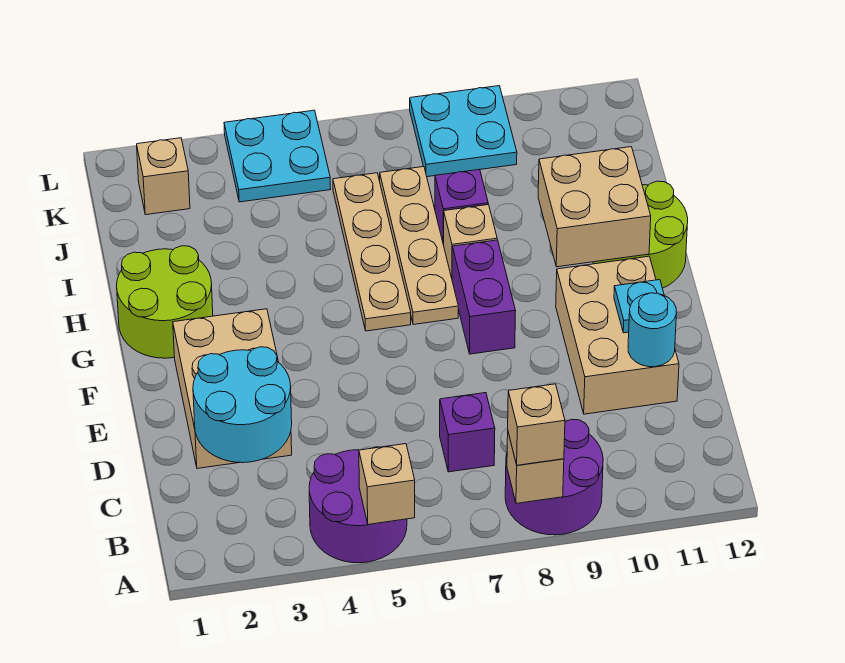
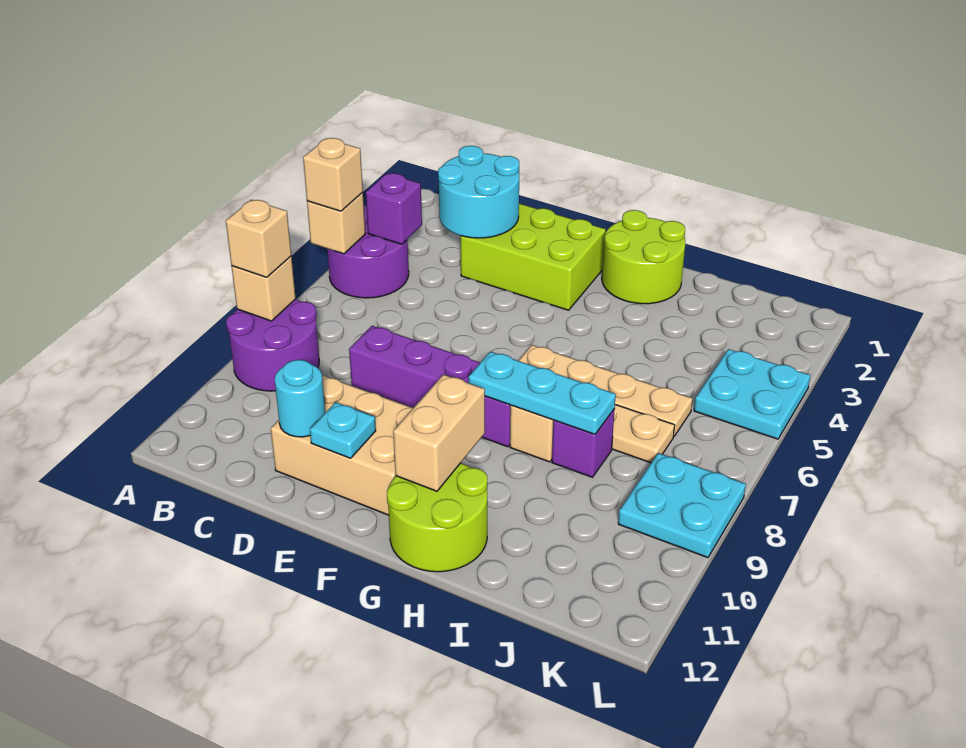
purple 1x1 brick [440,393,495,472] -> purple 1x1 brick moved to [366,173,422,244]
tan 2x3 brick [173,309,292,468] -> lime 2x3 brick [460,204,606,310]
purple 1x2 brick [452,240,516,354] -> purple 1x4 brick [349,326,511,447]
none -> cyan 1x3 plate [469,351,616,434]
tan 2x2 brick [538,147,651,267] -> tan 1x2 brick [393,375,485,491]
tan 1x1 brick [137,138,190,215] -> tan 1x1 brick moved to [303,138,363,211]

